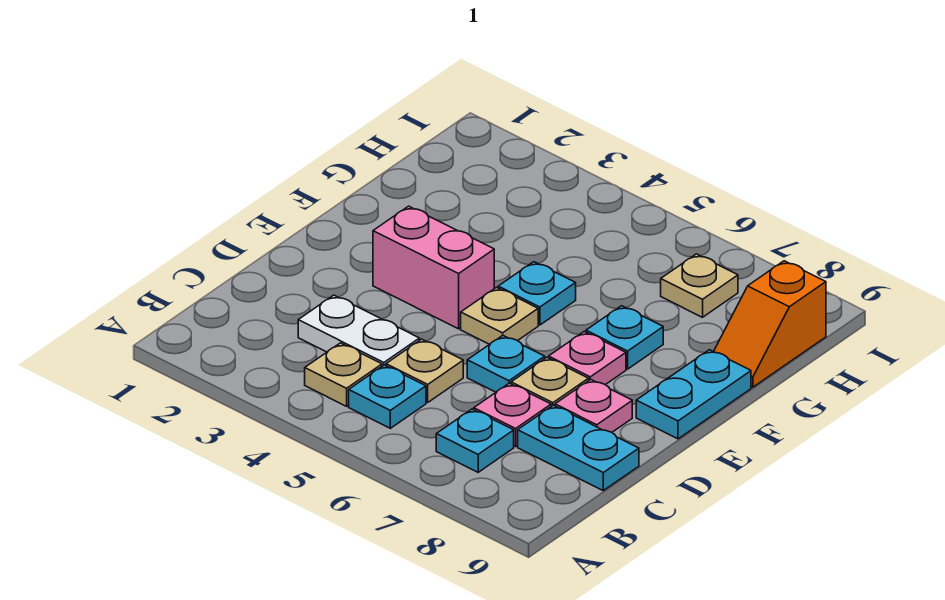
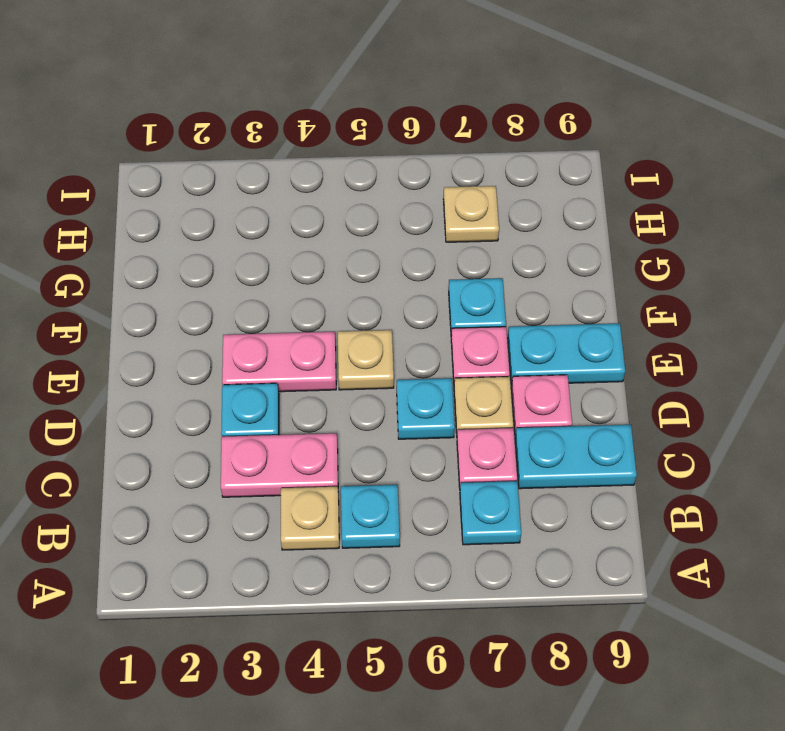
white 1x2 plate [298,295,420,366] -> pink 1x2 plate [221,433,338,497]
tan 1x1 plate [386,339,463,402] -> none
pink 1x2 brick [373,206,494,329] -> pink 1x2 plate [222,332,336,392]
cyan 1x2 plate [636,350,751,439] -> cyan 1x2 plate turned to [508,323,625,385]
cyan 1x1 plate [498,262,576,325] -> cyan 1x1 plate moved to [221,383,279,437]
orange 1x2 slope [714,261,826,387] -> none

